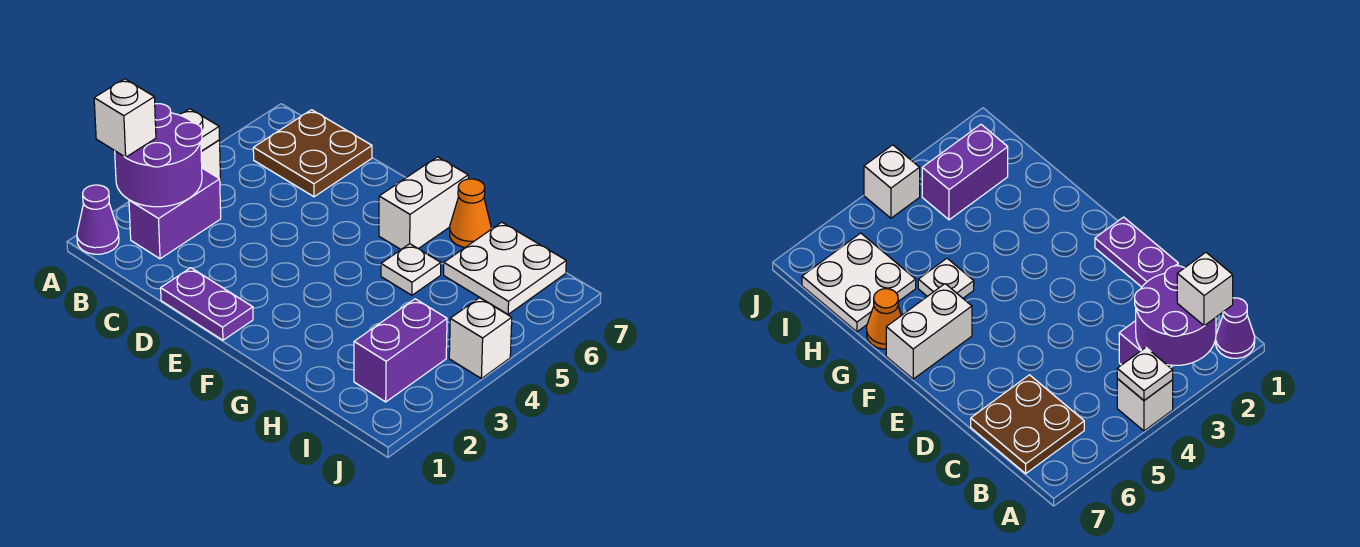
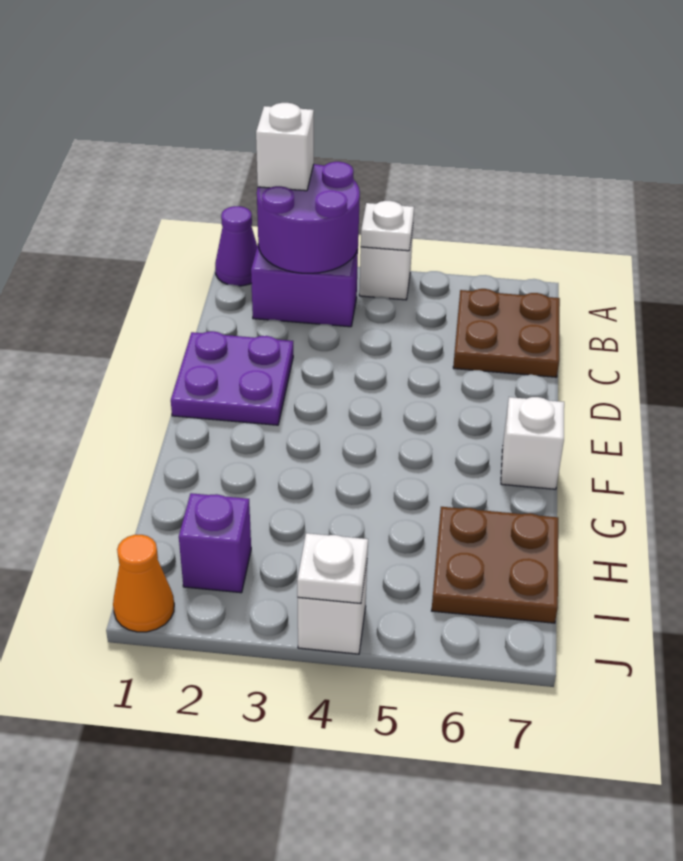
purple 1x2 plate [161,268,253,340] -> purple 2x2 plate [171,331,293,425]
white 1x2 brick [379,157,468,249] -> white 1x1 brick [501,397,564,489]
white 1x1 plate [381,244,441,295] -> white 1x1 plate moved to [297,533,368,603]
orange 1x1 cone [450,179,491,247] -> orange 1x1 cone moved to [113,535,174,632]
white 2x2 plate [444,222,566,314] -> brown 2x2 plate [432,507,558,623]
purple 1x2 brick [354,299,447,402] -> purple 1x1 brick [179,493,251,593]

